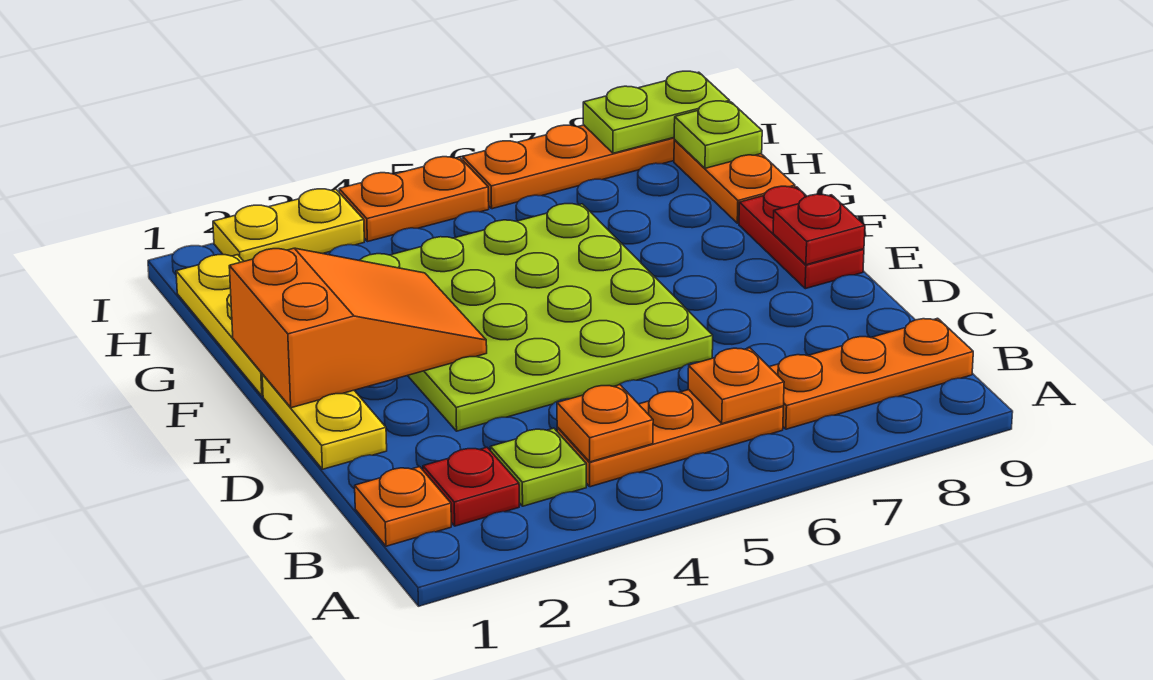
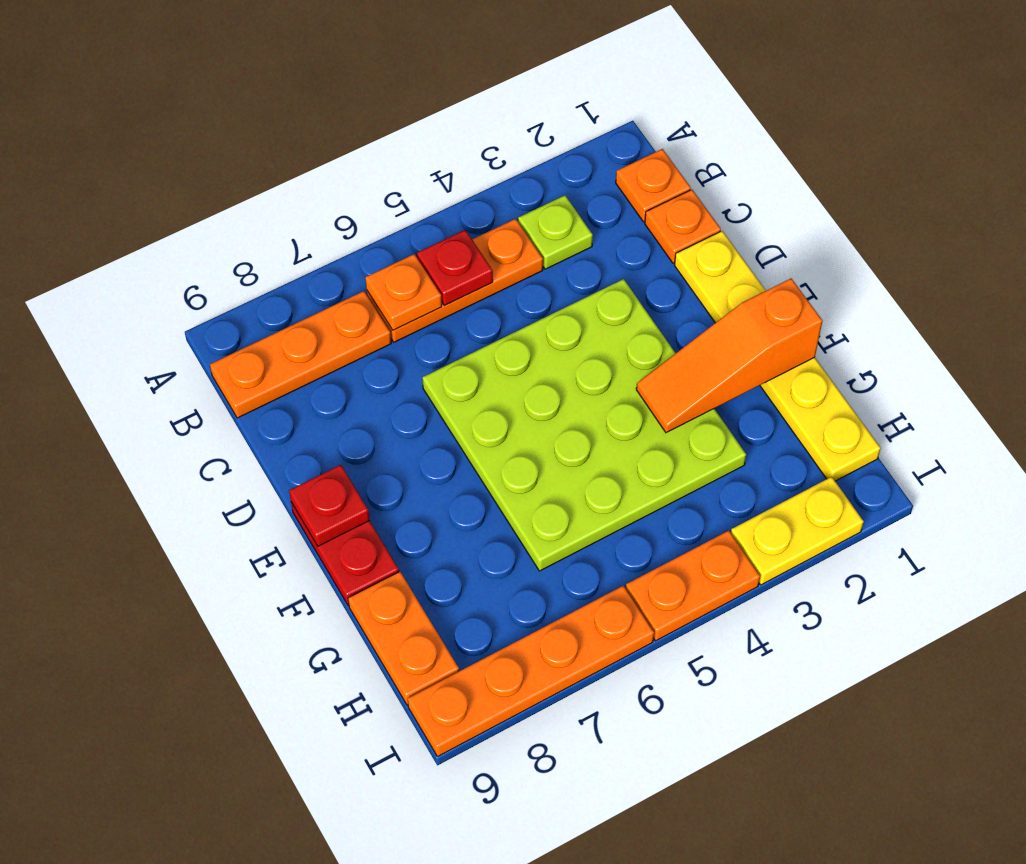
red 1x1 plate [423,447,519,526] -> red 1x1 plate moved to [417,230,493,306]
orange 1x1 plate [557,385,653,462] -> orange 1x1 plate moved to [645,190,721,263]
orange 2x3 slope [229,248,487,408] -> orange 1x3 slope [636,278,822,433]
lime 1x1 plate [674,101,762,168] -> none
lime 1x2 plate [583,71,730,153] -> none

